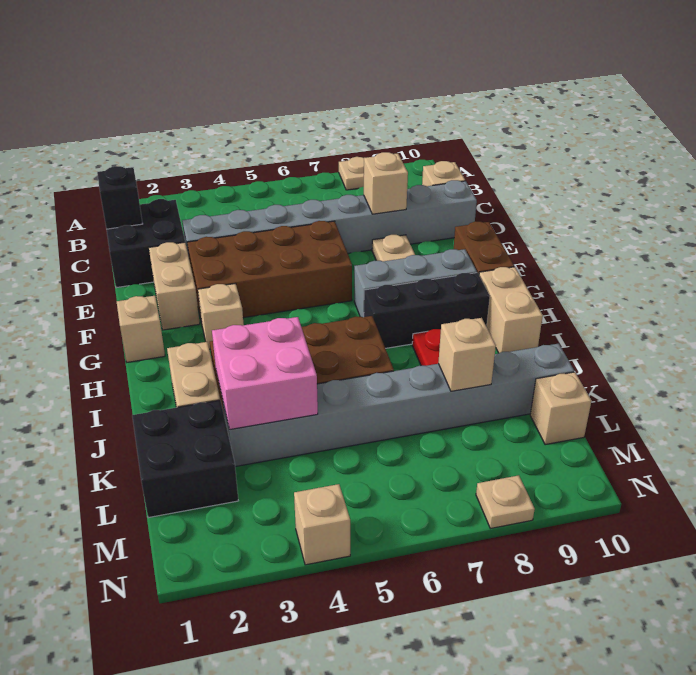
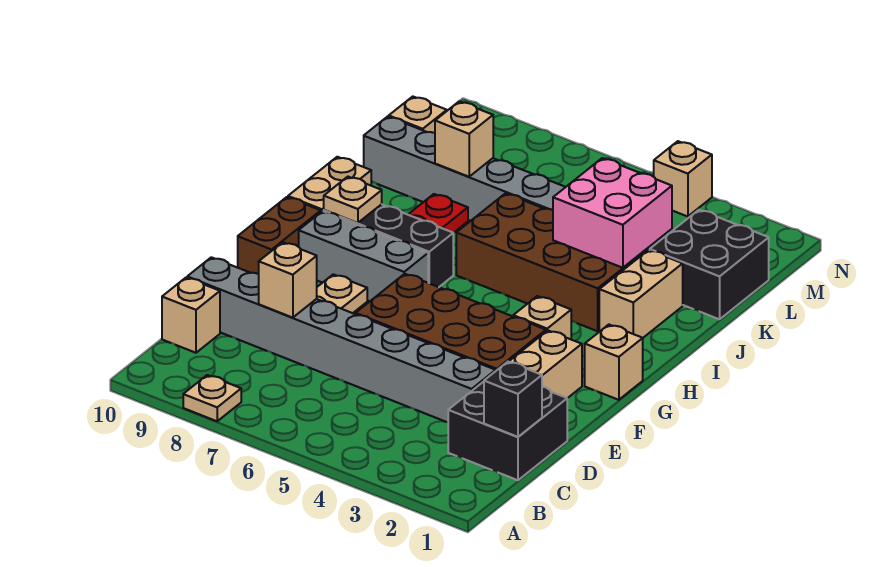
tan 1x1 plate [476,475,535,529] -> tan 1x1 plate moved to [324,177,382,223]

